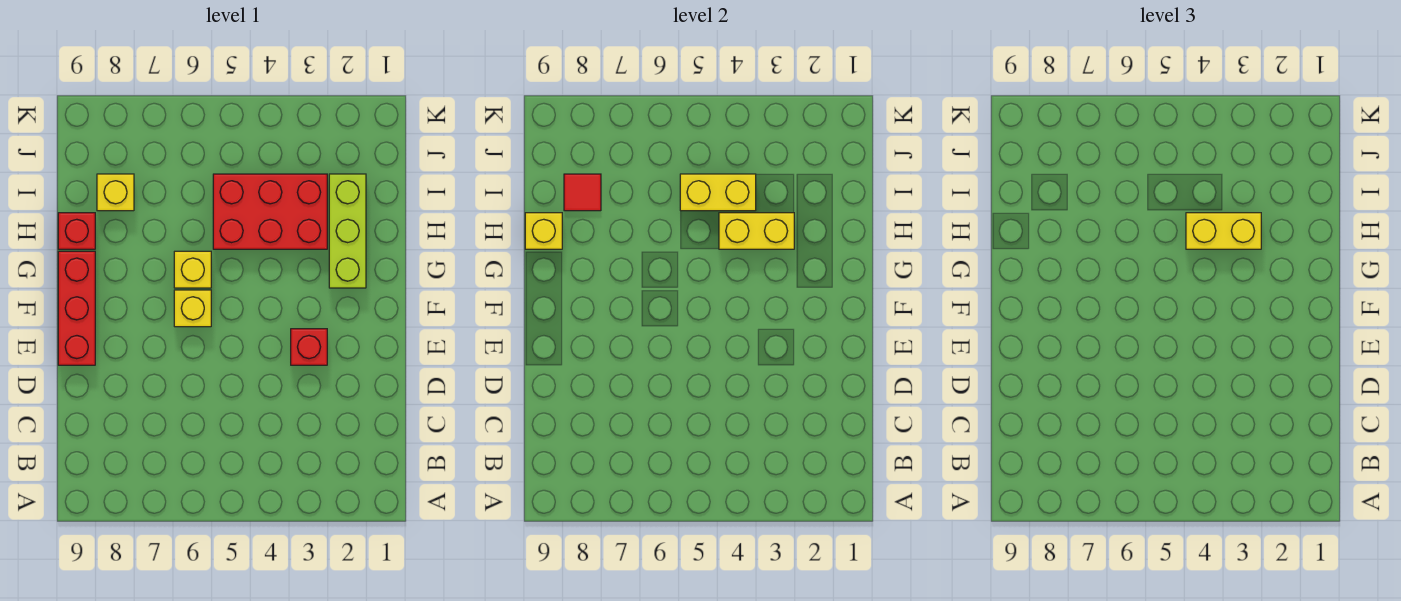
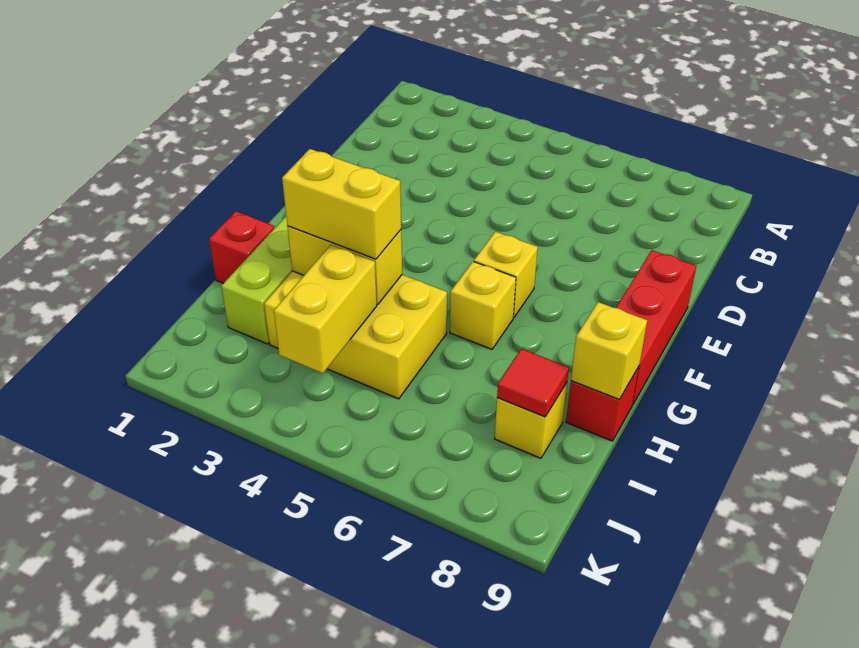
red 1x1 brick [291,329,327,365] -> red 1x1 brick moved to [209,211,274,283]
red 2x3 brick [213,174,327,249] -> yellow 2x3 brick [264,271,447,399]
yellow 1x2 brick [680,174,756,211] -> yellow 1x2 brick turned to [274,245,377,373]

